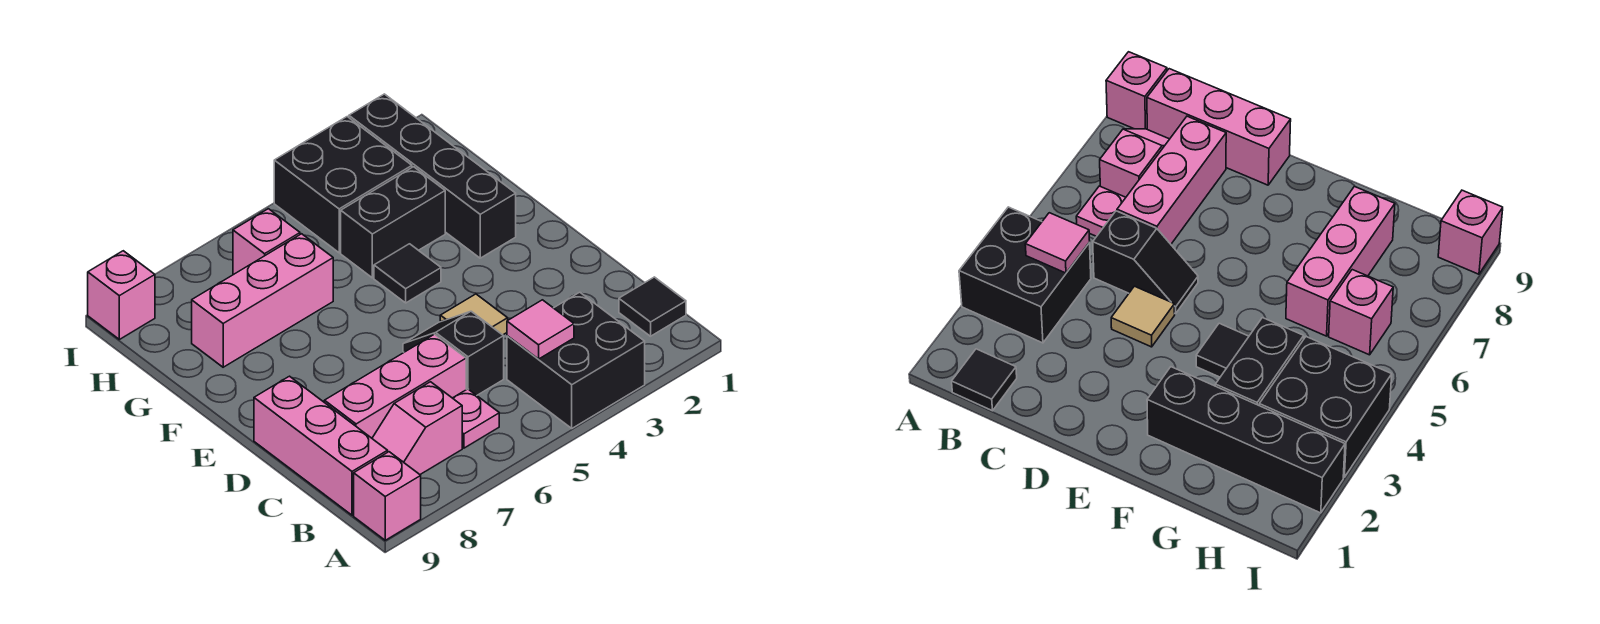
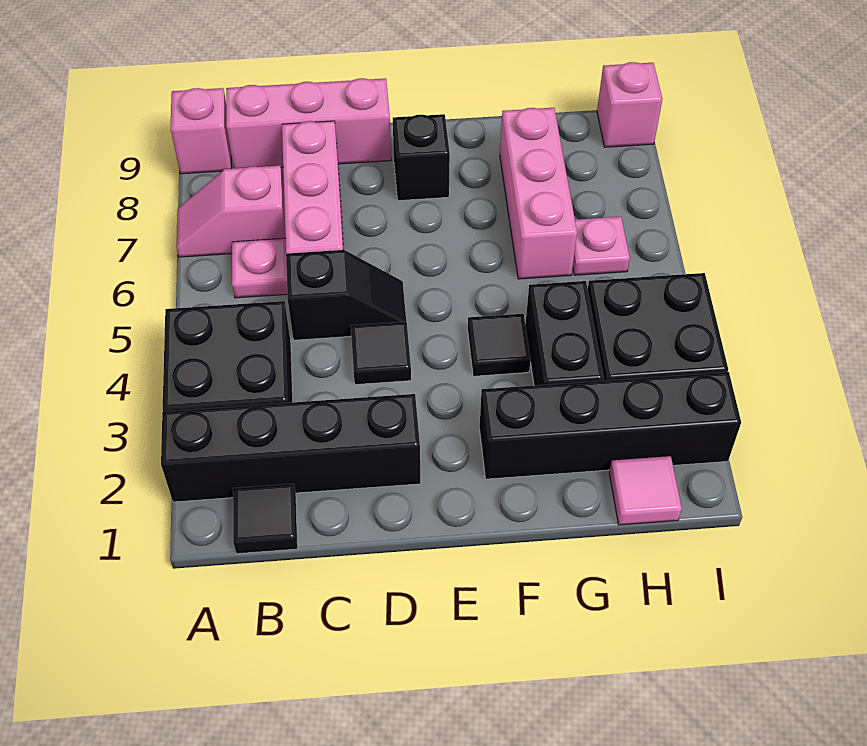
none -> black 1x4 brick [161,394,421,502]
pink 1x1 tile [507,300,574,359] -> pink 1x1 tile moved to [609,456,682,525]
pink 1x2 slope [372,382,462,474] -> pink 1x2 slope turned to [177,166,286,257]
tan 1x1 tile [440,294,508,335] -> black 1x1 tile [351,322,411,385]
none -> black 1x1 brick [393,114,450,201]
pink 1x1 brick [233,209,300,274] -> pink 1x1 plate [573,217,630,275]

